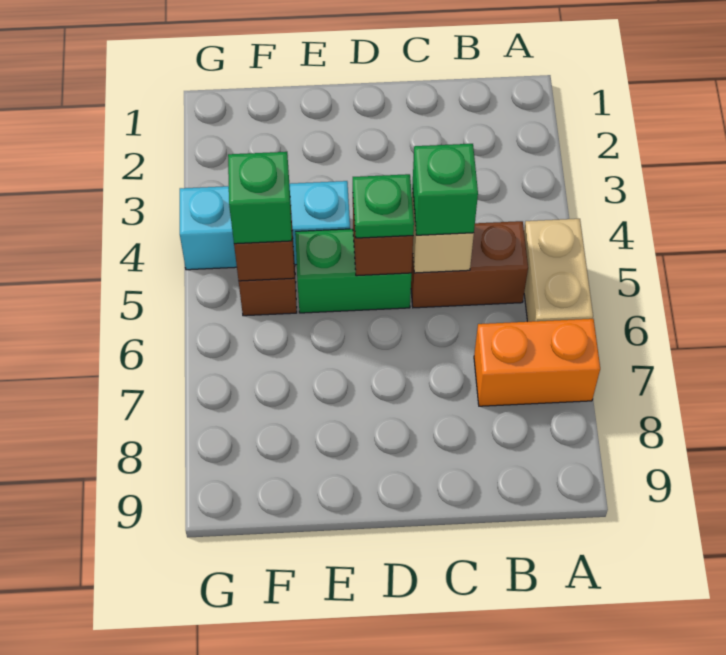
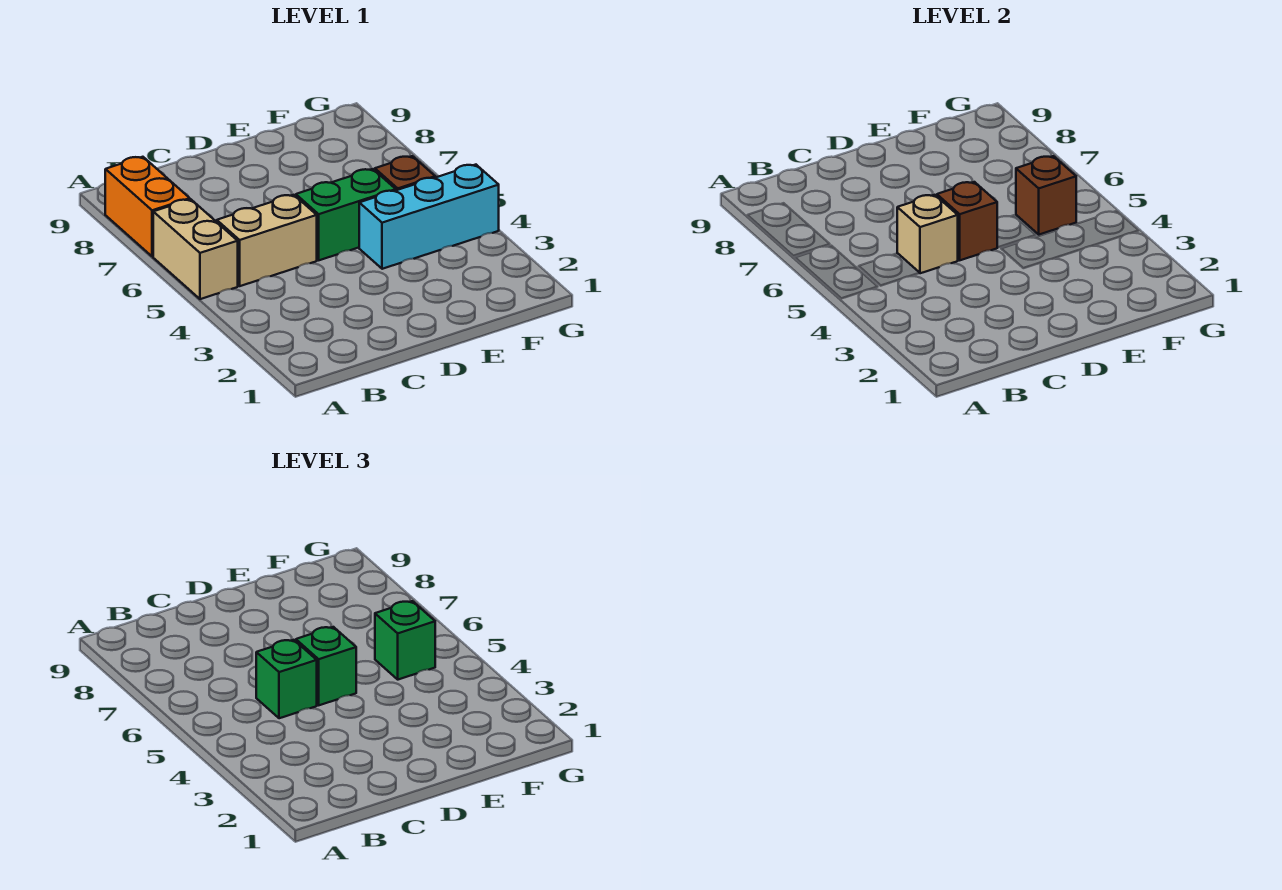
orange 1x2 brick [474,319,600,406] -> orange 1x2 brick turned to [105,157,190,257]
brown 1x2 brick [411,221,528,308] -> tan 1x2 brick [217,195,317,286]
green 1x1 plate [353,174,414,238] -> green 1x1 brick [296,627,356,705]

